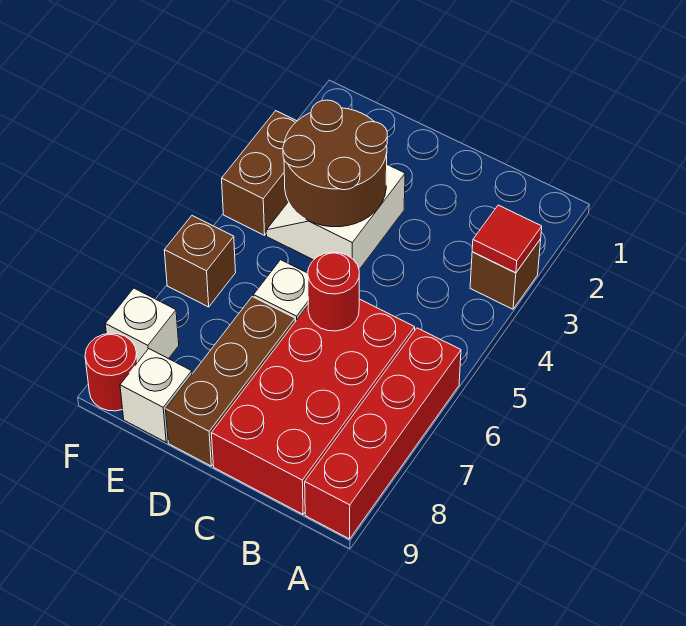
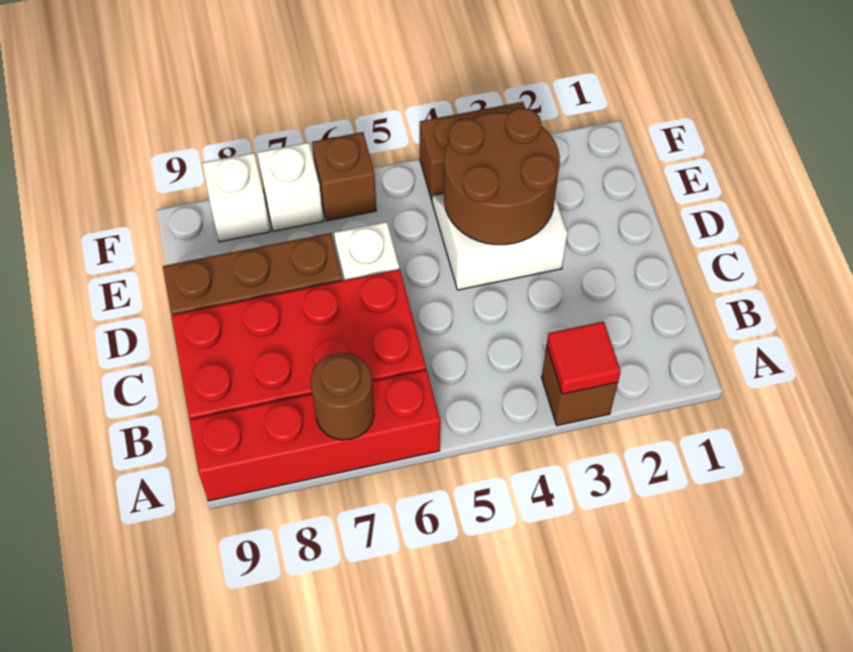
none -> brown 1x1 round brick [311,353,374,440]
red 1x1 round brick [308,252,359,331] -> none
white 1x1 brick [120,349,192,442] -> white 1x1 brick moved to [257,142,323,231]
red 1x1 round brick [85,333,137,411] -> none

